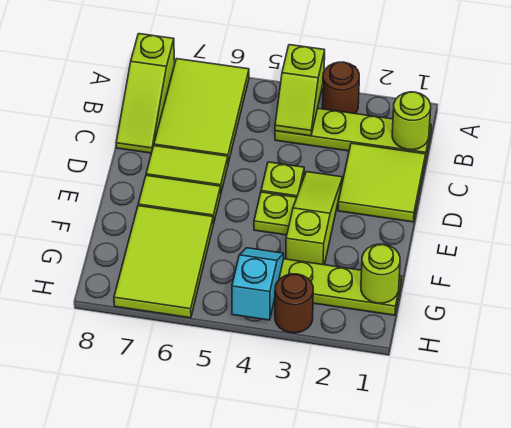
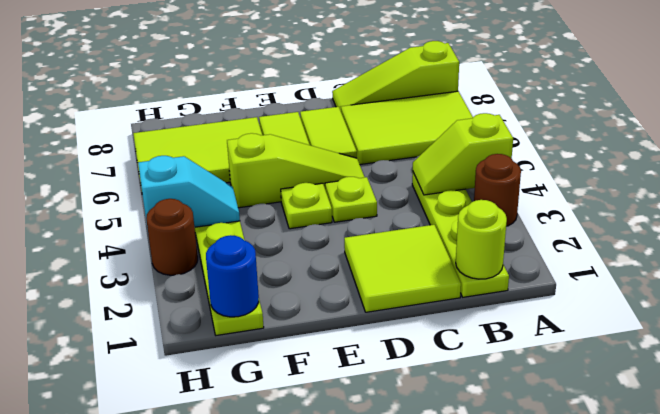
lime 1x3 slope [286,172,342,265] -> lime 1x3 slope moved to [227,133,364,208]
lime 1x1 round brick [361,244,400,303] -> blue 1x1 round brick [206,235,259,317]

